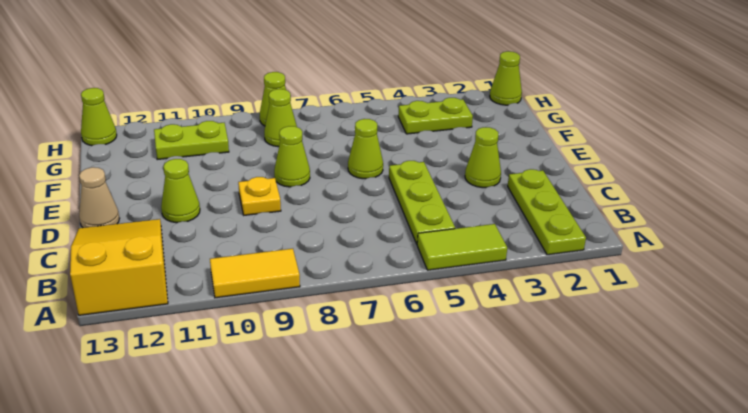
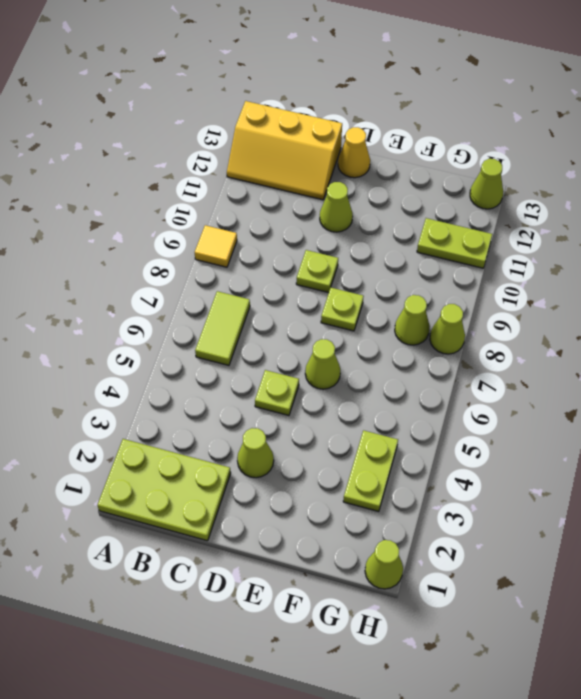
lime 1x3 plate [508,169,586,255] -> lime 2x3 plate [97,439,231,541]
lime 1x2 tile [417,224,507,270] -> lime 1x2 tile moved to [195,291,250,365]
yellow 1x2 tile [210,249,300,298] -> yellow 1x1 tile [195,225,237,267]
yellow 2x3 slope [70,219,168,315] -> yellow 2x3 slope turned to [227,101,342,200]
lime 1x3 plate [389,161,455,244] -> lime 1x1 plate [255,370,299,415]
yellow 1x1 plate [238,177,281,215] -> lime 1x1 plate [296,250,338,293]
tan 1x1 cone [79,167,120,228] -> yellow 1x1 cone [338,127,370,178]
lime 1x1 cone [274,126,310,187] -> lime 1x1 plate [321,288,364,331]
lime 1x2 plate [154,121,229,160] -> lime 1x2 plate turned to [417,218,492,268]

